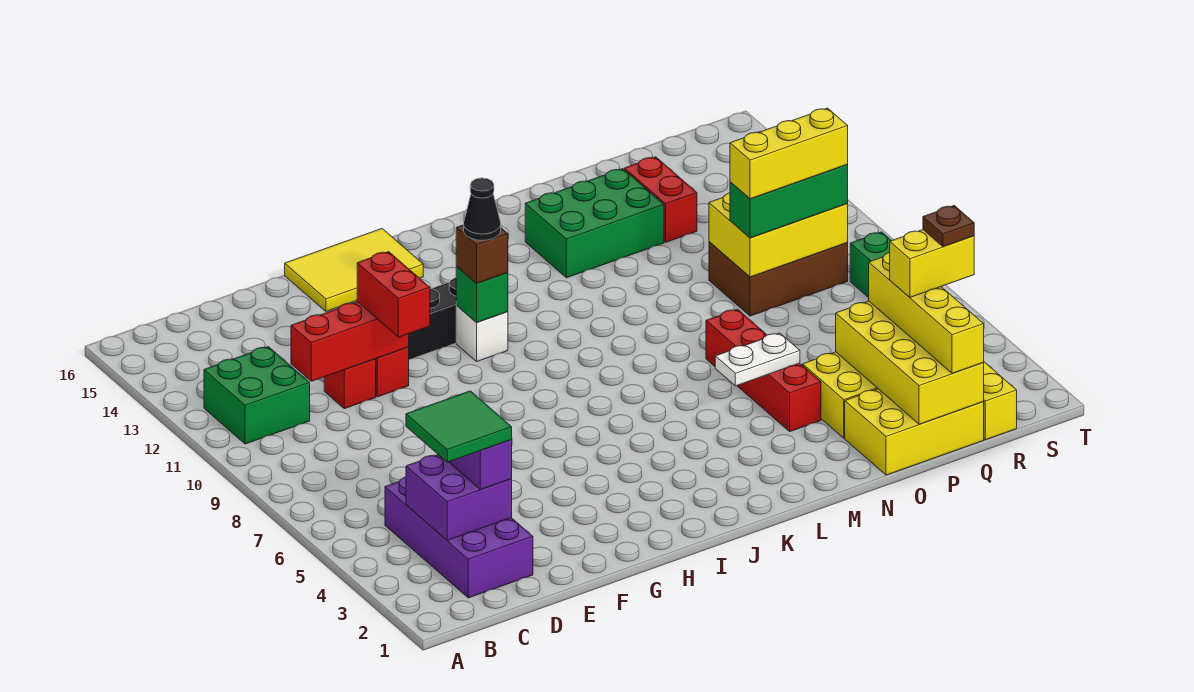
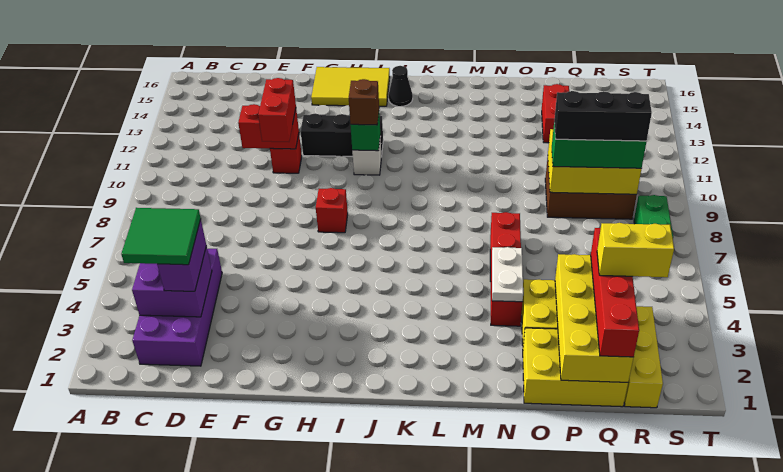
green 2x2 brick [204,347,310,444] -> none
red 1x3 brick [291,302,409,381] -> red 1x2 brick [238,104,299,149]
red 1x1 brick [324,359,376,409] -> red 1x1 brick moved to [316,188,348,233]
black 1x1 cone [464,178,501,240] -> black 1x1 cone moved to [389,66,413,106]
white 1x2 plate [715,333,800,386] -> white 1x2 plate turned to [492,247,523,302]
green 2x3 brick [525,169,664,278] -> none
yellow 1x3 brick [730,108,848,199] -> black 1x3 brick [554,91,652,141]
yellow 1x4 brick [869,253,984,374] -> red 1x4 brick [591,228,639,357]
brown 1x1 plate [923,206,974,247] -> none

